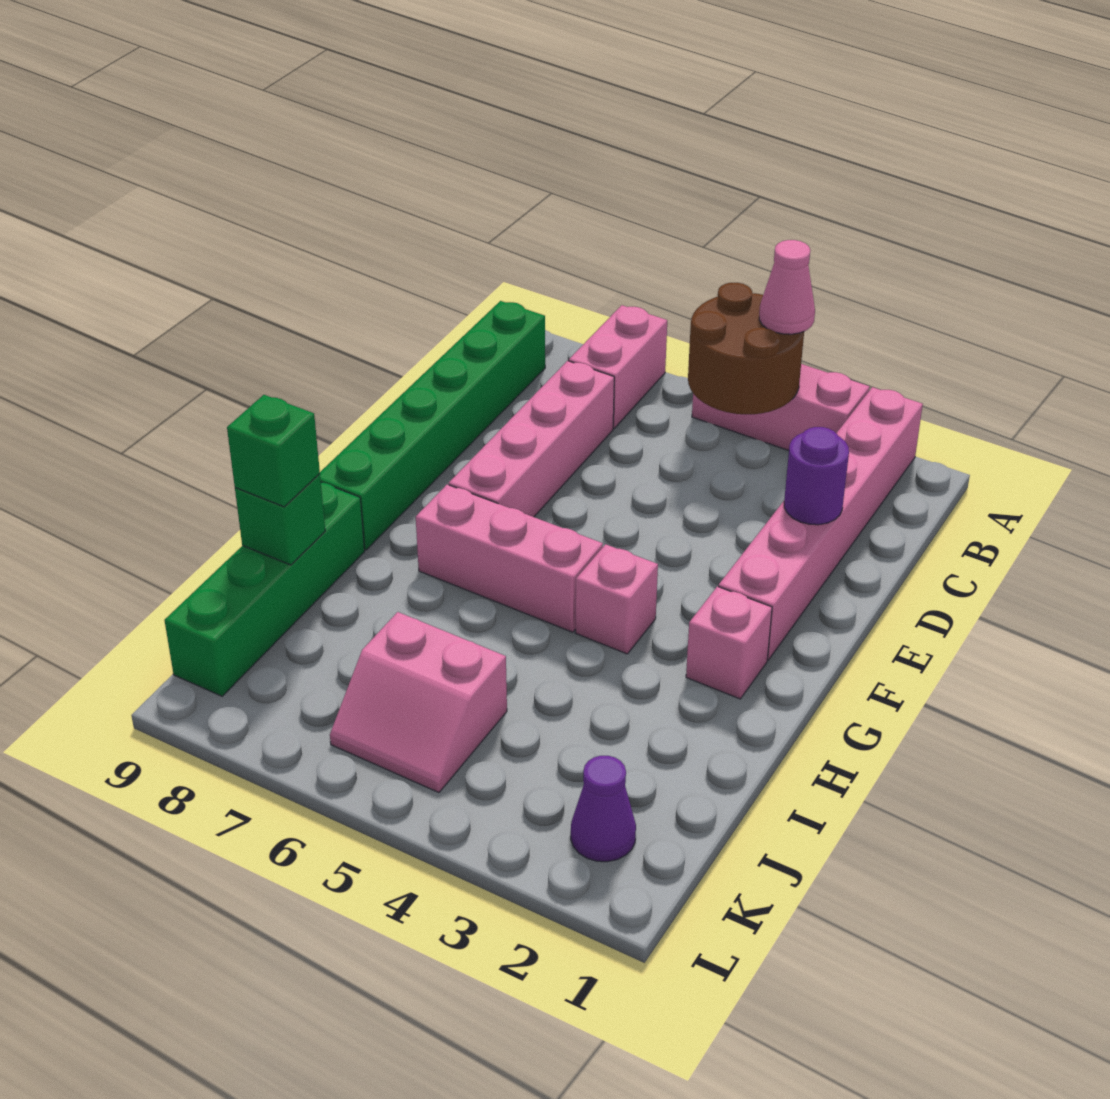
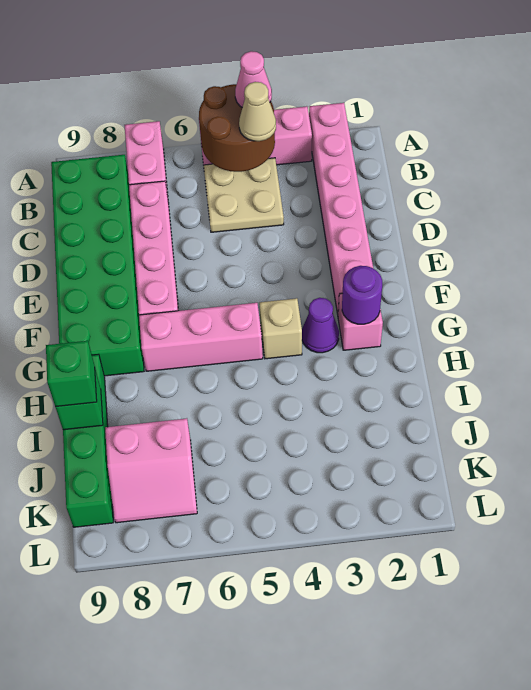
none -> tan 2x2 plate [204,158,284,232]
none -> tan 1x1 cone [239,82,276,141]
green 1x6 brick [320,301,545,550] -> green 2x6 brick [51,155,144,376]
purple 1x1 round brick [784,427,849,525] -> purple 1x1 round brick moved to [342,266,382,324]
pink 1x1 brick [576,544,658,654] -> tan 1x1 brick [259,298,302,359]
pink 2x2 slope [330,612,507,793] -> pink 2x2 slope moved to [105,418,197,523]
purple 1x1 cone [571,756,636,862] -> purple 1x1 cone moved to [302,298,339,353]

